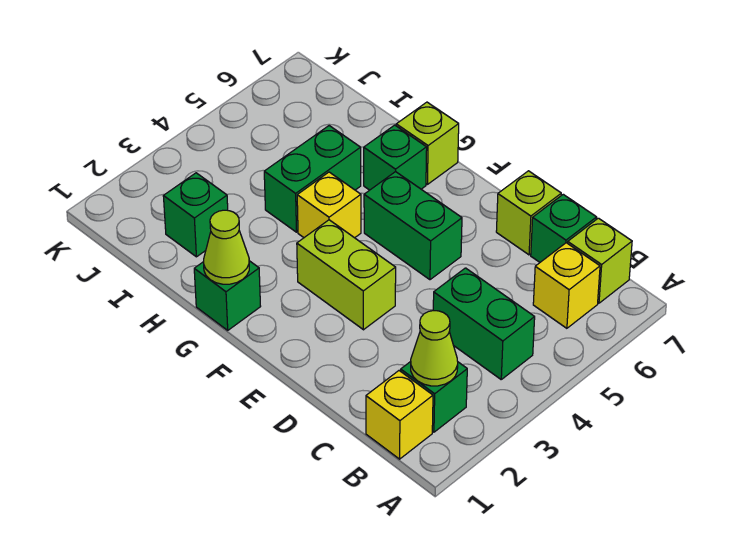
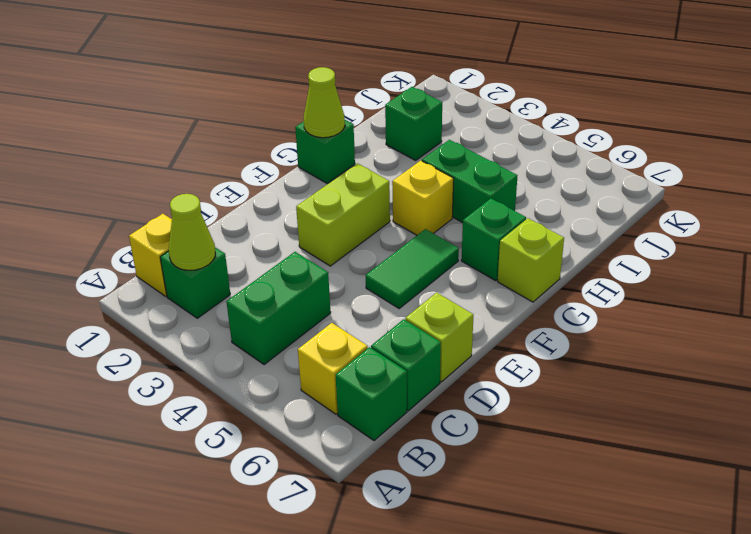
lime 1x1 brick [568,218,632,303] -> green 1x1 brick [336,347,407,441]
green 1x2 brick [364,172,462,280] -> green 1x2 tile [366,229,459,308]

